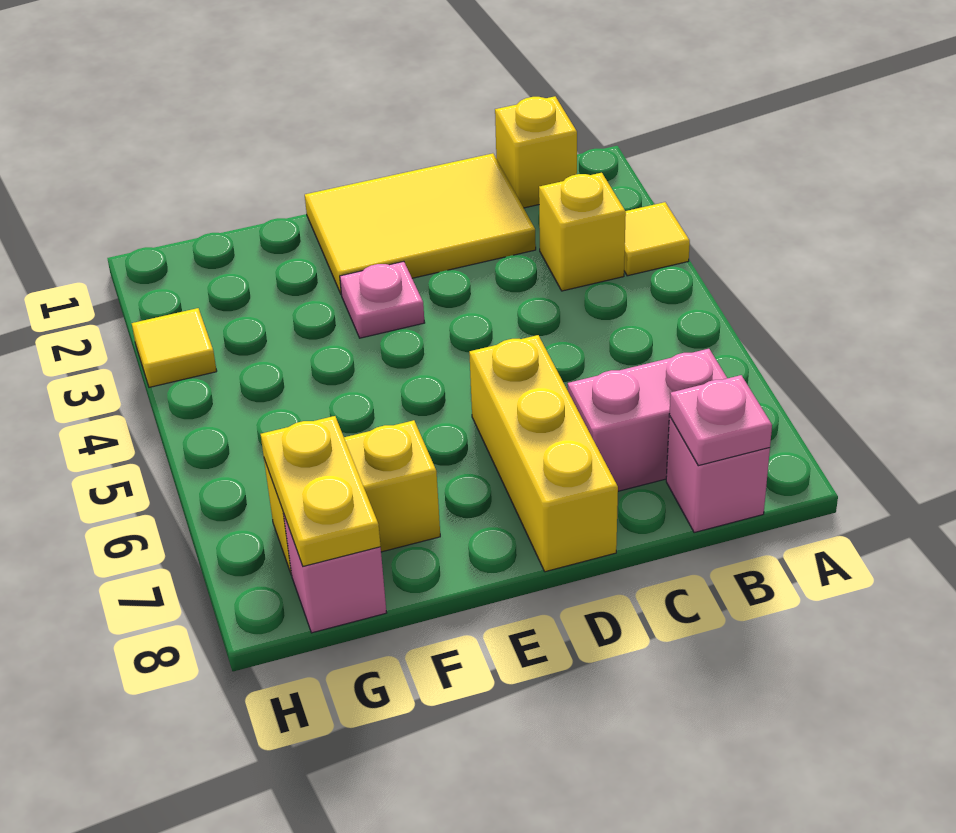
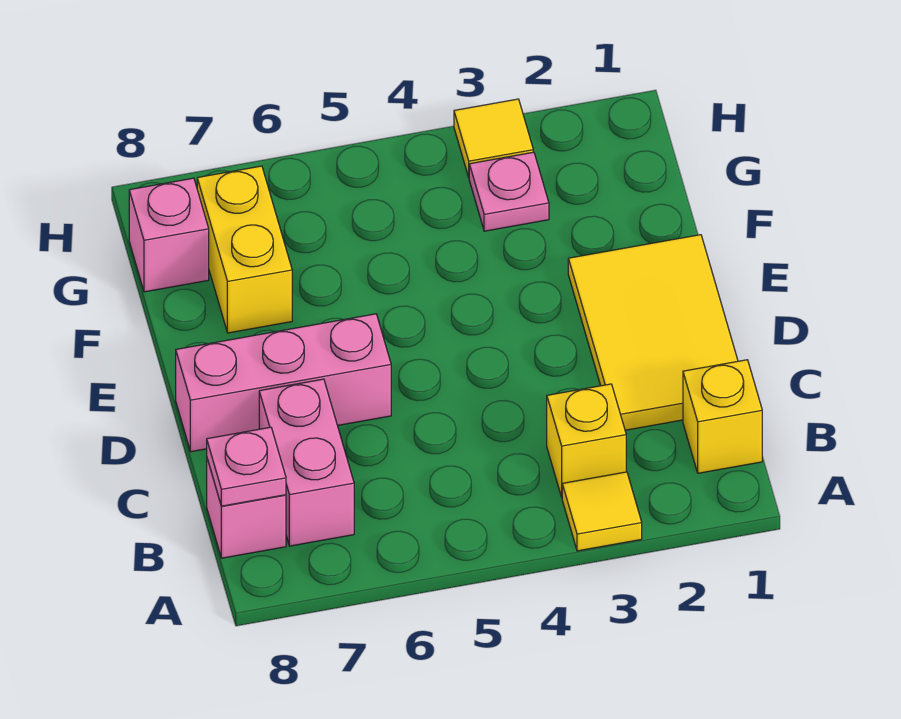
yellow 1x3 brick [469,335,618,572] -> pink 1x3 brick [176,314,391,452]
pink 1x1 plate [340,261,425,338] -> pink 1x1 plate moved to [469,152,549,231]
yellow 1x2 plate [261,416,381,566] -> none

